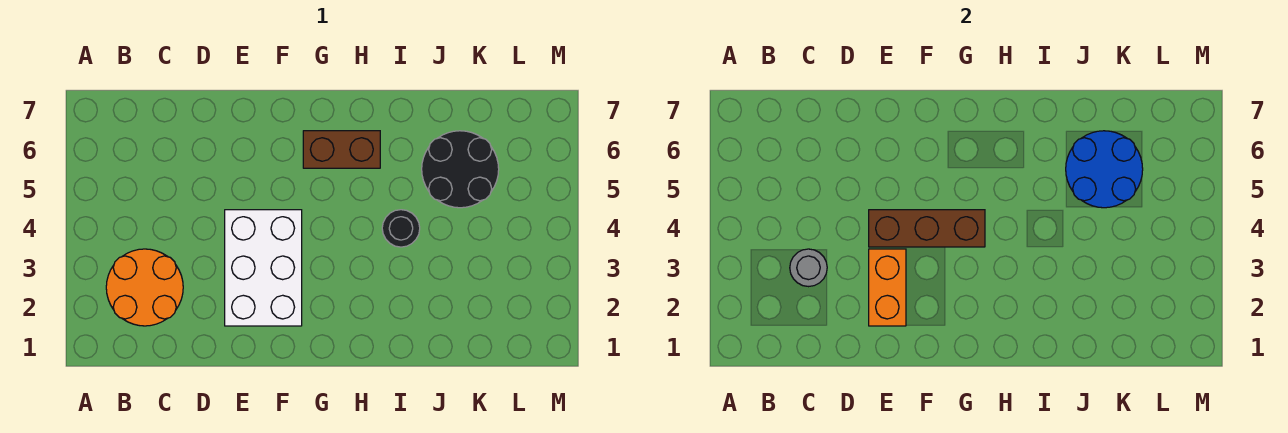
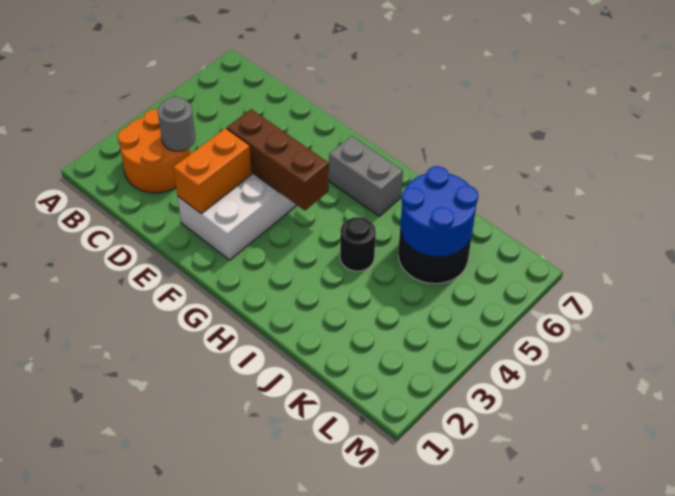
brown 1x2 brick [303,131,380,168] -> grey 1x2 brick [329,136,403,216]

